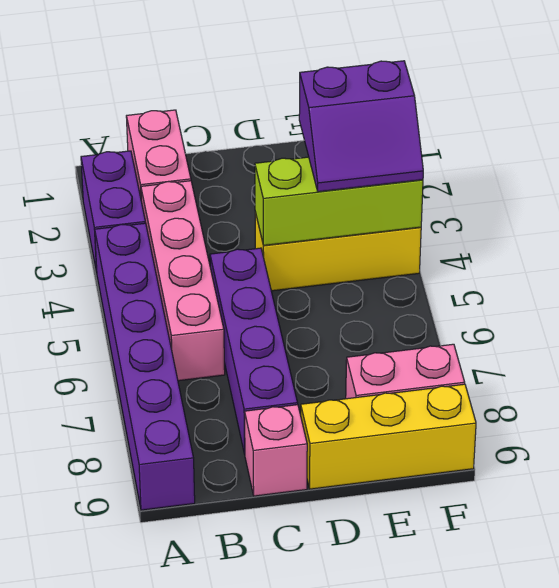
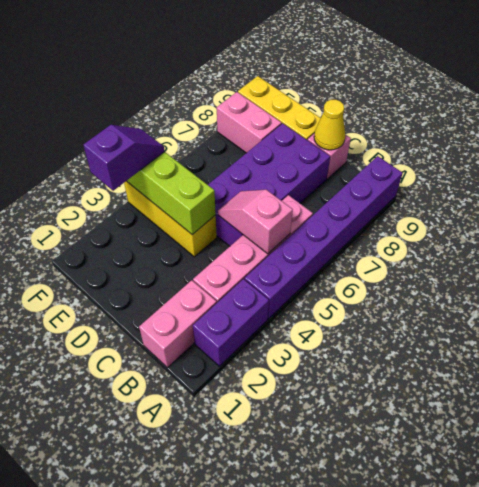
none -> pink 1x2 slope [218,190,293,254]
purple 1x4 brick [210,248,298,454] -> purple 2x4 brick [208,123,330,246]
none -> yellow 1x1 cone [314,100,345,150]
purple 2x2 slope [299,61,423,192] -> purple 1x2 slope [83,125,165,191]

